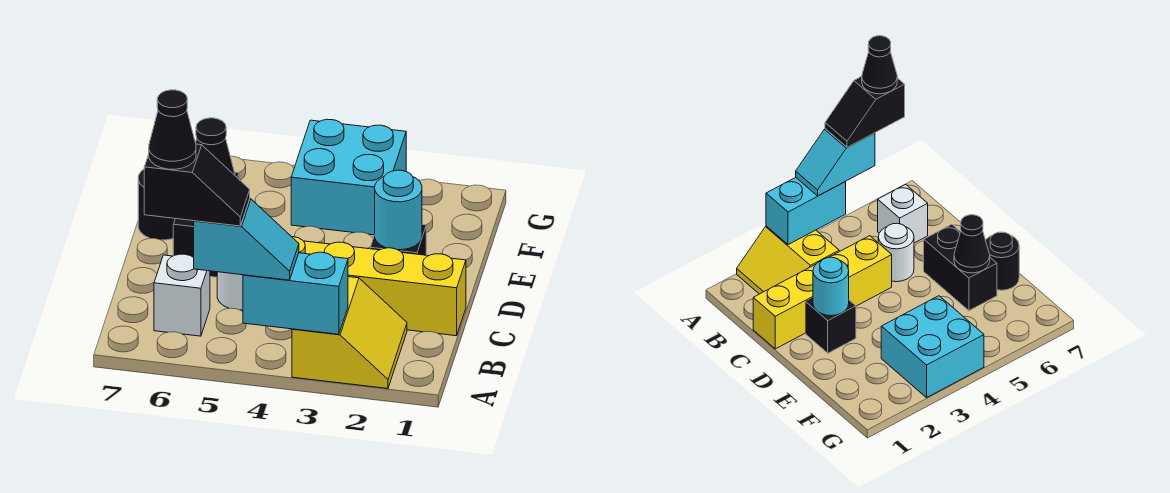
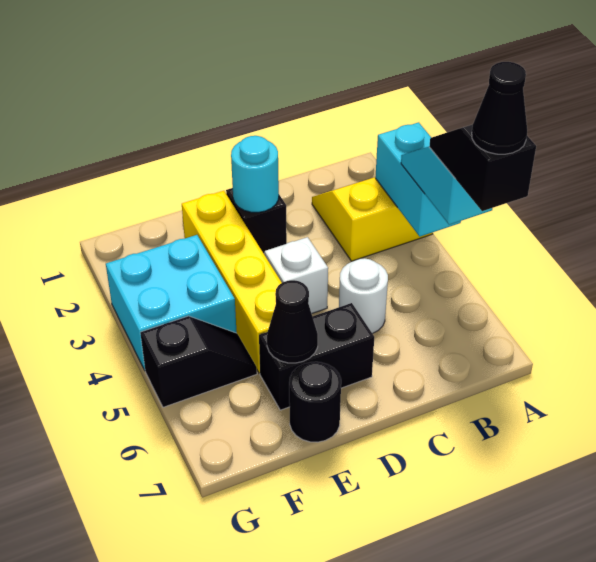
white 1x1 brick [154,254,210,336] -> white 1x1 brick moved to [265,237,328,314]
yellow 1x4 brick [292,237,466,336] -> yellow 1x4 brick moved to [182,191,282,373]
none -> black 1x2 slope [140,316,257,407]

